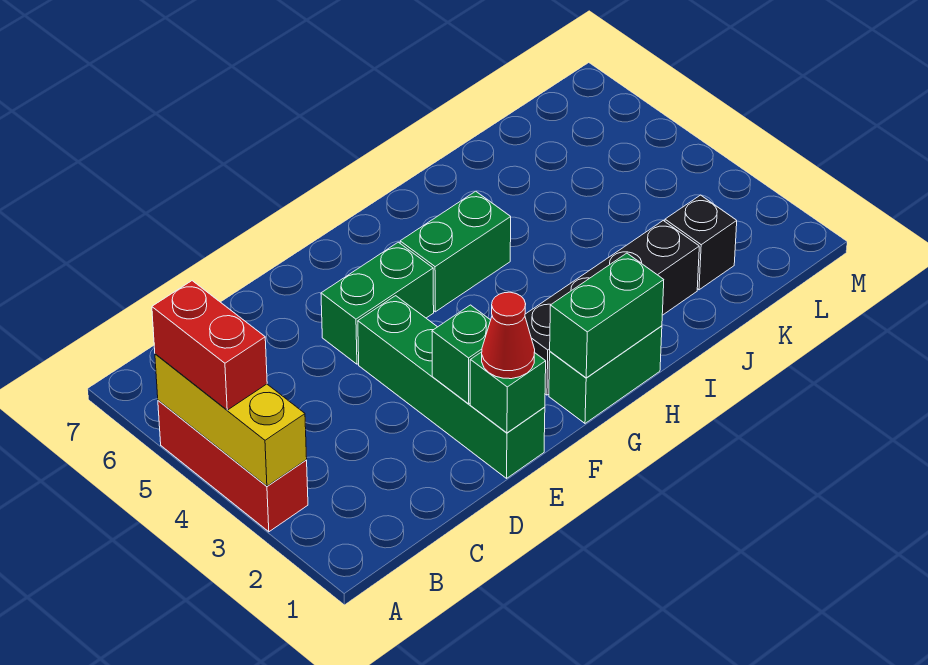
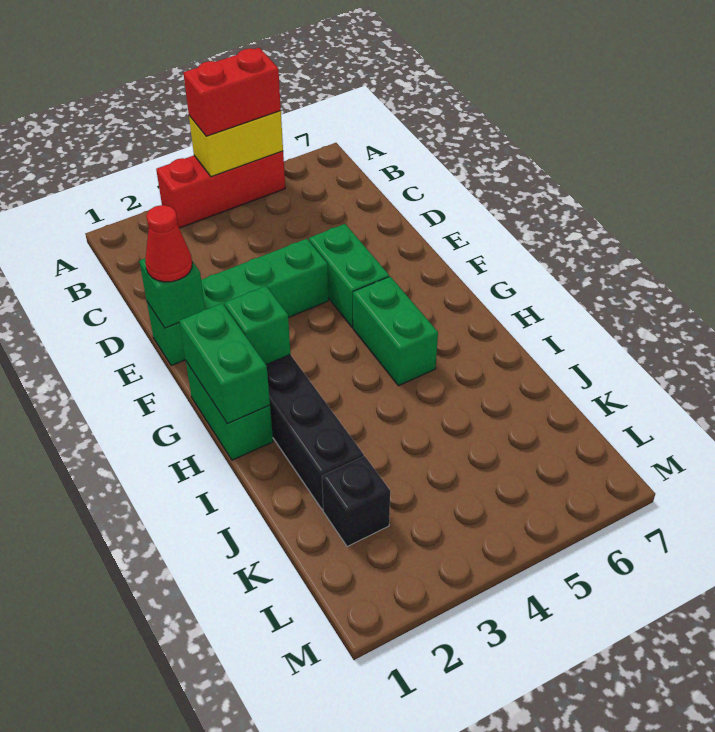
yellow 1x3 brick [155,354,307,486] -> yellow 1x2 brick [189,111,283,177]
green 1x1 brick [432,305,491,404] -> green 1x1 brick moved to [225,286,291,365]

